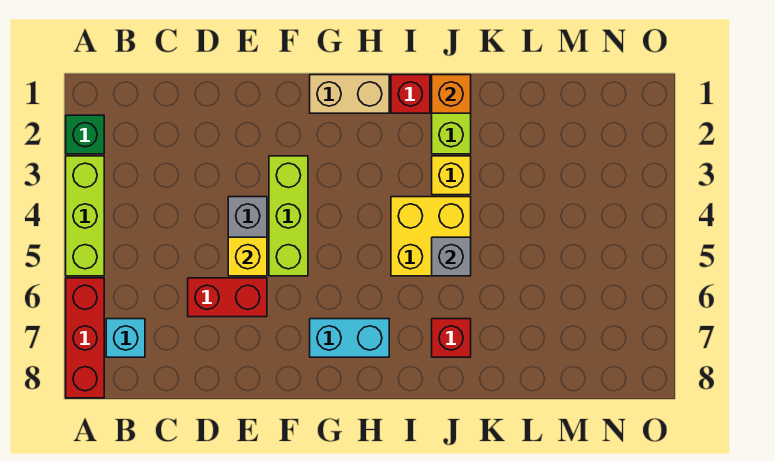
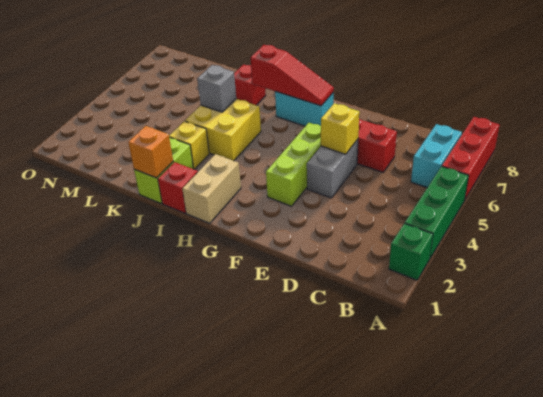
lime 1x3 brick [66,156,104,276] -> green 1x3 brick [405,166,469,258]
cyan 1x1 brick [106,319,145,357] -> cyan 1x2 brick [411,124,462,187]
tan 1x2 brick [310,75,389,113] -> tan 1x2 brick turned to [182,154,241,223]
none -> red 1x3 slope [250,45,334,106]

